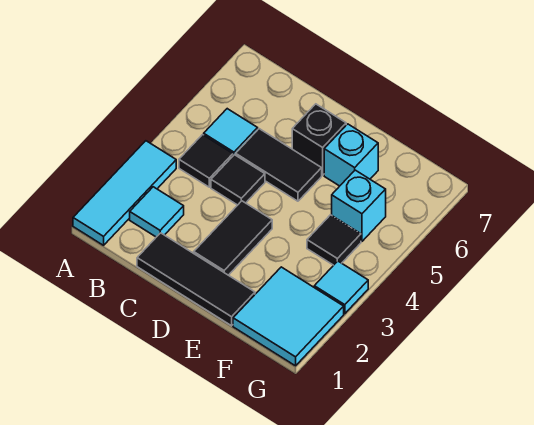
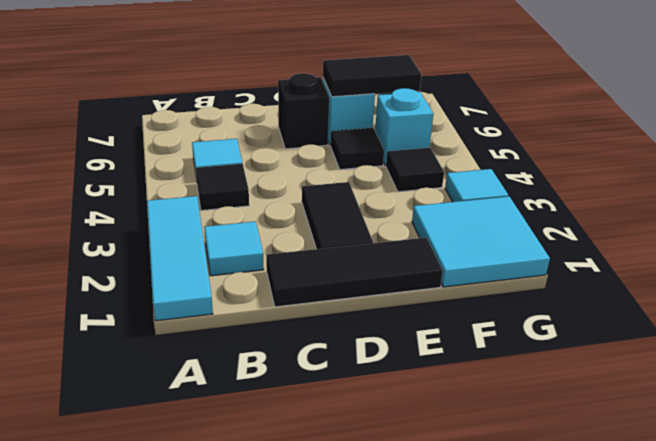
black 1x1 tile [211,155,265,205] -> black 1x1 tile moved to [330,128,384,170]
black 1x2 tile [236,129,322,201] -> black 1x2 tile moved to [323,55,421,97]

